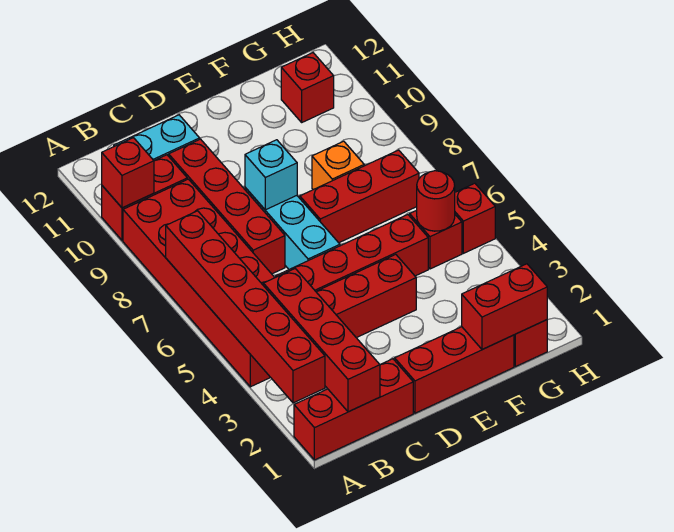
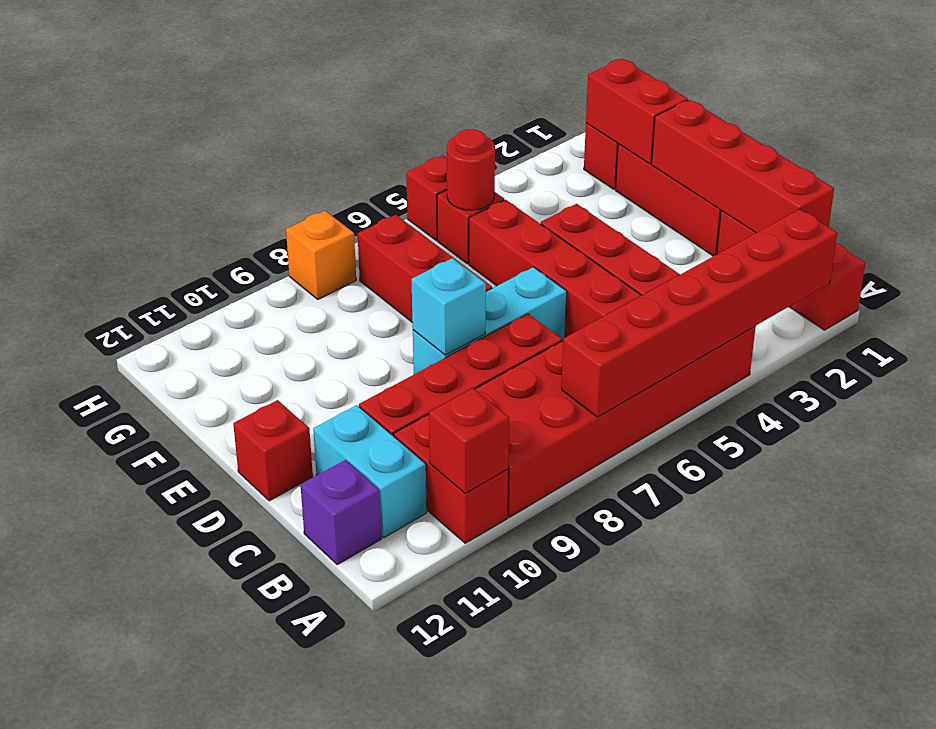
red 1x4 brick [263,269,380,412] -> red 1x4 brick turned to [652,100,834,233]
none -> purple 1x1 brick [301,460,381,565]
orange 1x1 brick [312,141,364,190] -> orange 1x1 brick moved to [286,211,356,299]
red 1x1 brick [281,53,334,122] -> red 1x1 brick moved to [233,400,313,501]

